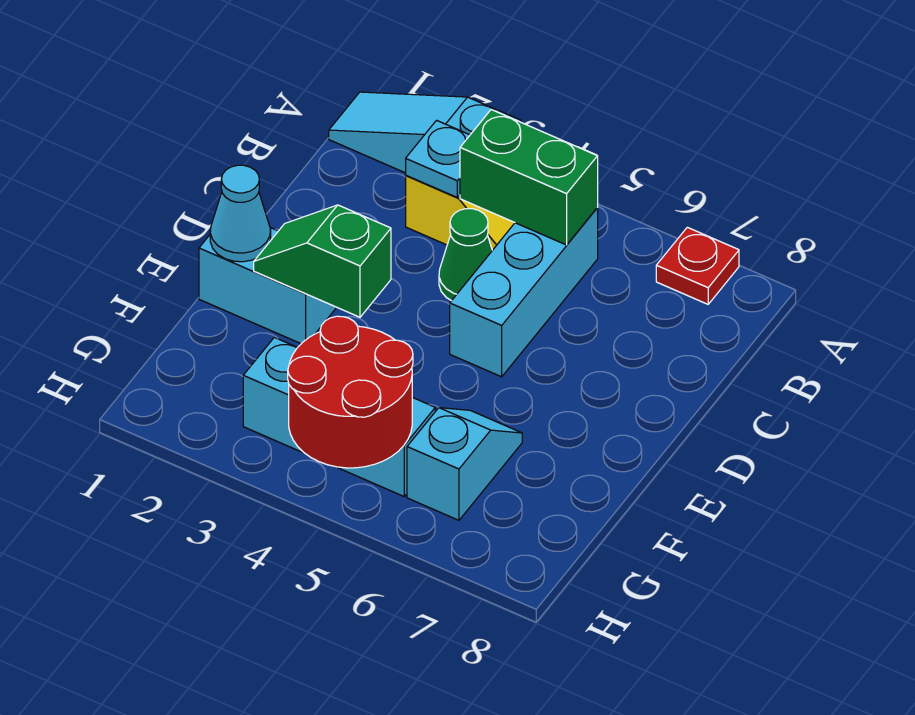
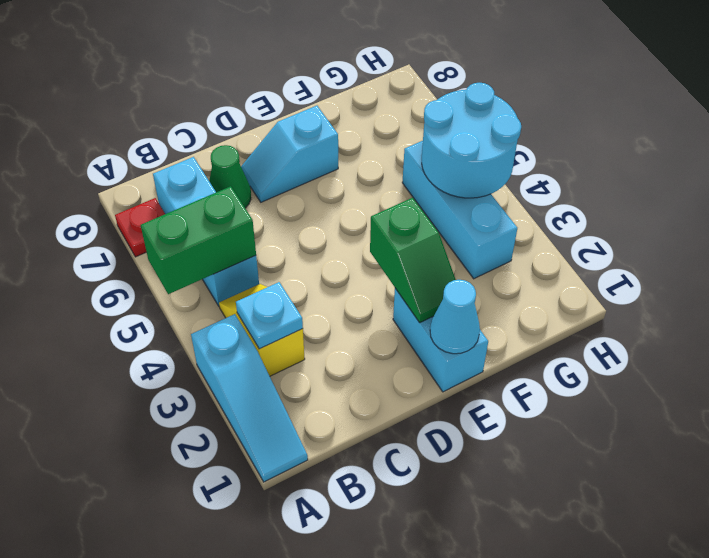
green 1x2 brick [460,110,598,245] -> green 1x2 brick turned to [141,186,256,294]
cyan 1x3 brick [450,208,598,377] -> cyan 1x3 brick turned to [153,157,259,306]
green 1x1 cone [439,209,492,301] -> green 1x1 cone moved to [209,145,251,208]
cyan 1x2 slope [407,408,522,520] -> cyan 1x2 slope moved to [241,106,338,202]
red 2x2 round brick [288,316,413,468] -> cyan 2x2 round brick [422,83,521,198]

